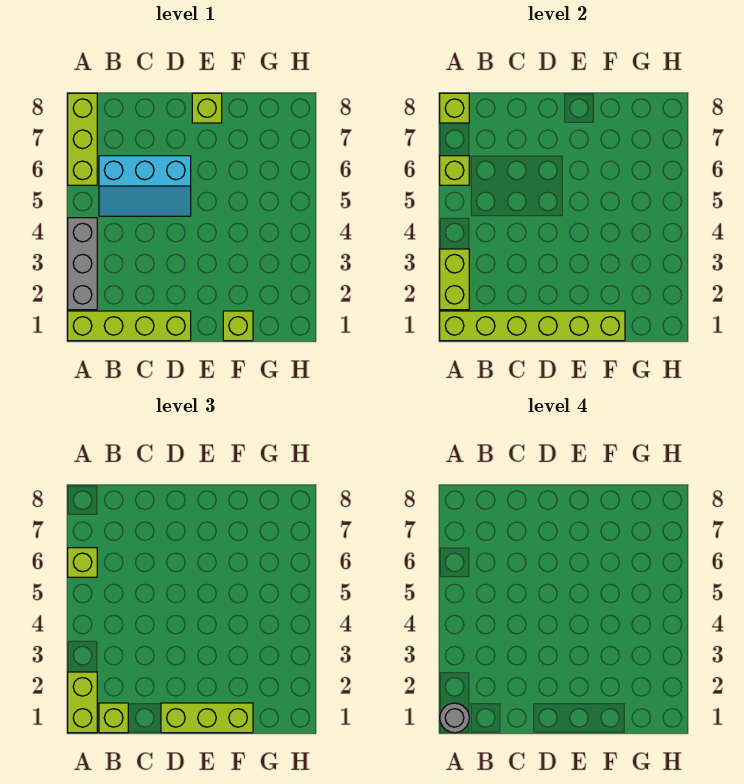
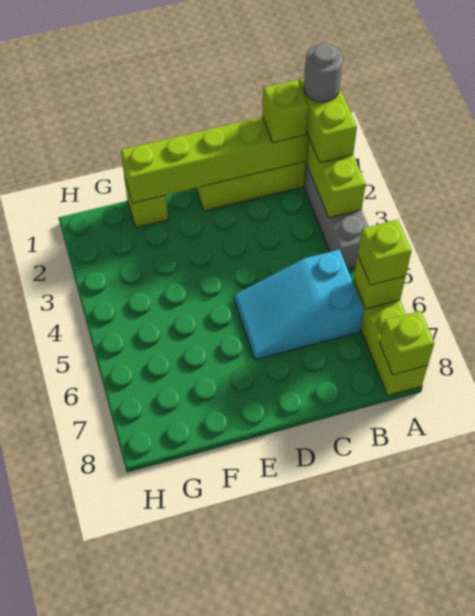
cyan 2x3 slope [99,156,191,216] -> cyan 2x3 slope turned to [234,250,364,360]
lime 1x3 brick [161,703,253,733] -> none
lime 1x1 brick [192,93,222,123] -> none

